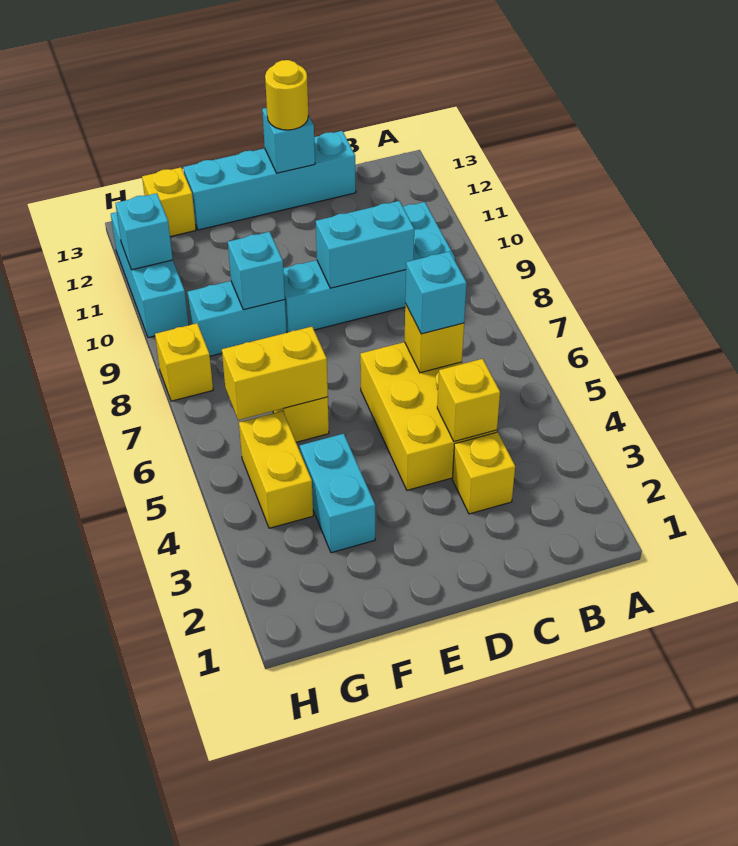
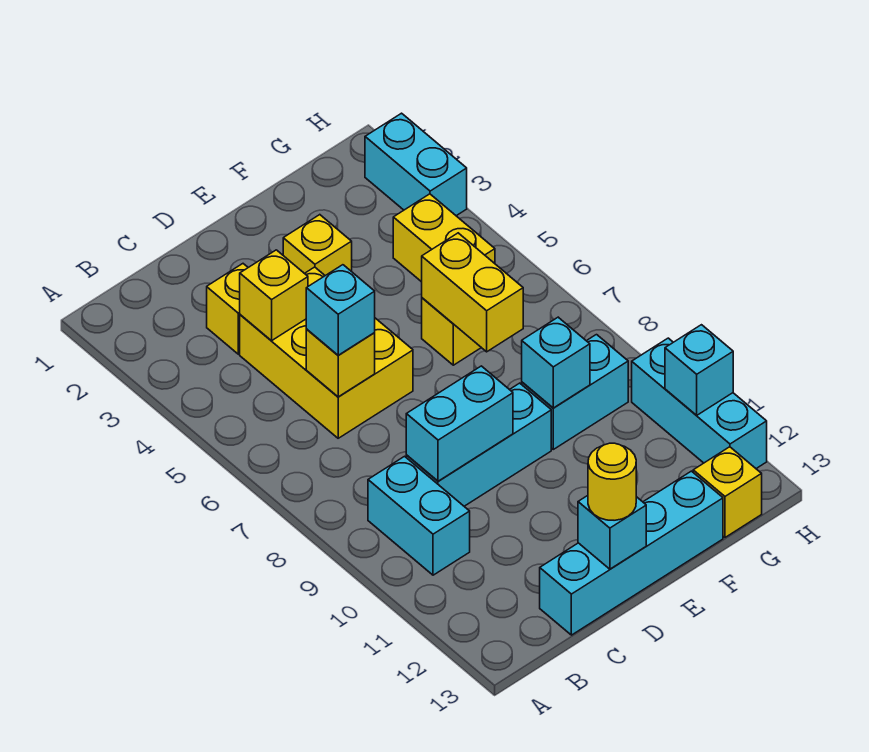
cyan 1x2 brick [300,434,375,553] -> cyan 1x2 brick moved to [365,113,467,216]
yellow 1x2 brick [222,327,328,420] -> yellow 1x2 brick turned to [422,233,523,352]
yellow 1x1 brick [155,323,213,401] -> yellow 1x1 brick moved to [283,215,352,276]

